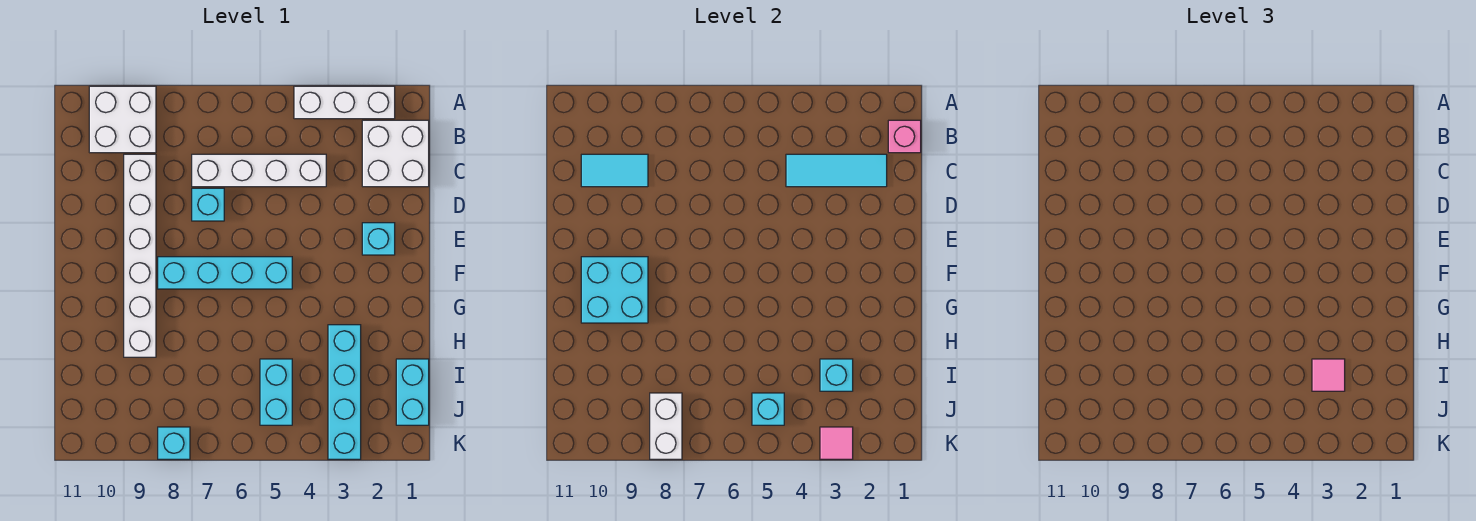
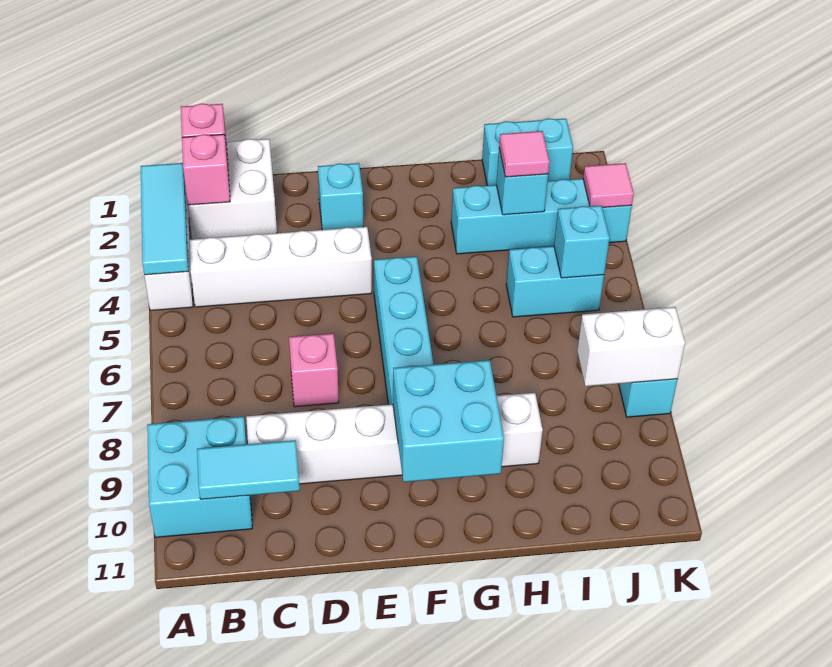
white 2x2 brick [89,86,156,153] -> cyan 2x2 brick [147,416,252,537]
none -> pink 1x1 brick [182,134,230,205]
cyan 1x3 tile [786,154,887,187] -> cyan 1x3 tile moved to [141,163,188,275]
white 1x4 brick [192,154,326,187] -> white 1x4 brick turned to [189,227,372,307]
cyan 1x2 tile [581,154,648,187] -> cyan 1x2 tile turned to [197,440,300,499]
cyan 1x1 brick [192,188,224,221] -> pink 1x1 brick [289,333,339,407]

